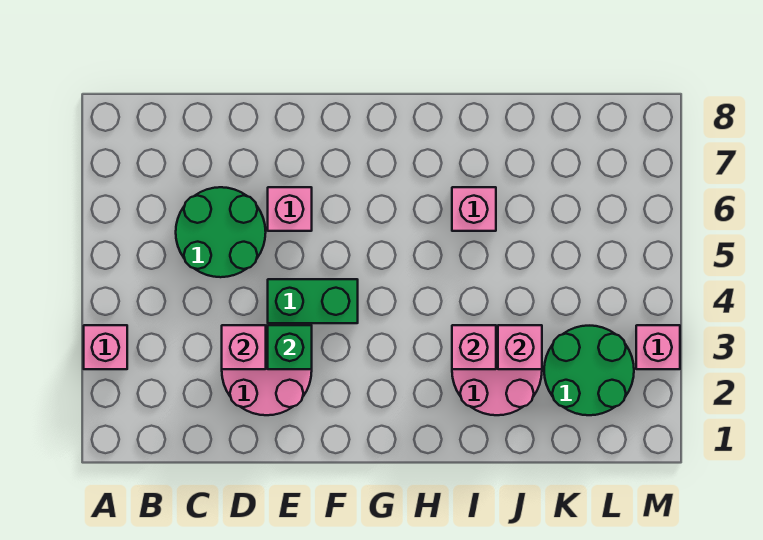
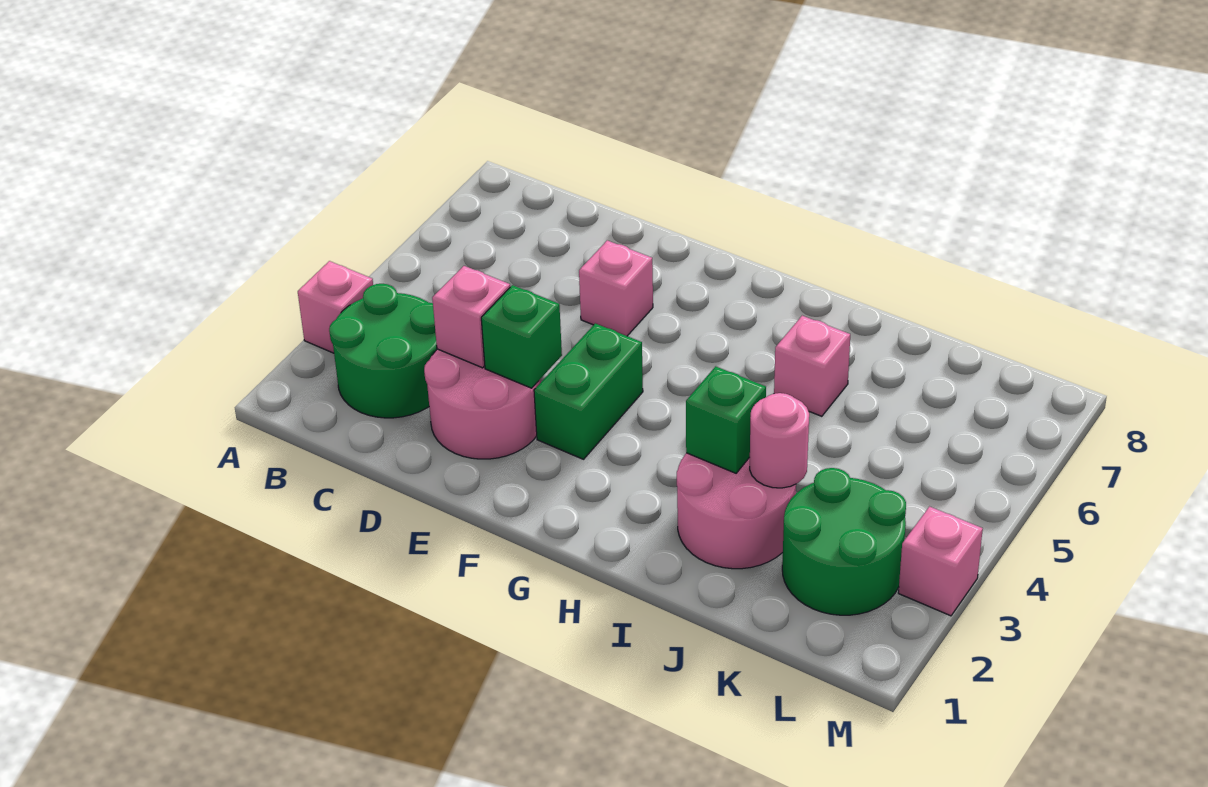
green 2x2 round brick [176,187,266,277] -> green 2x2 round brick moved to [329,284,437,418]
green 1x2 brick [268,279,358,323] -> green 1x2 brick turned to [534,323,643,459]
pink 1x1 brick [452,325,496,369] -> green 1x1 brick [686,366,766,473]
pink 1x1 brick [498,325,542,369] -> pink 1x1 round brick [750,393,809,488]

